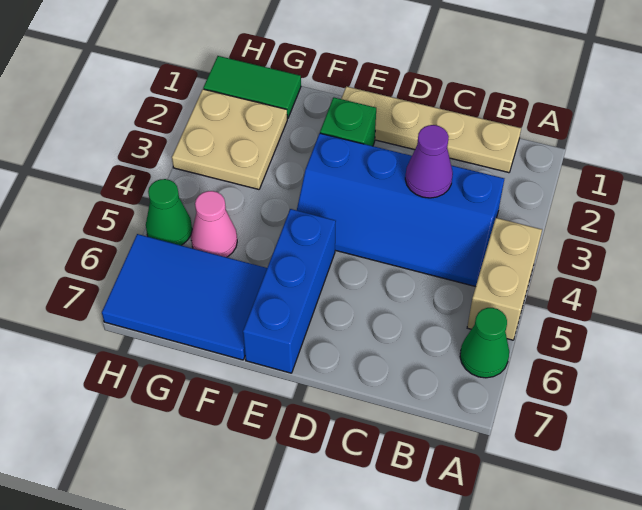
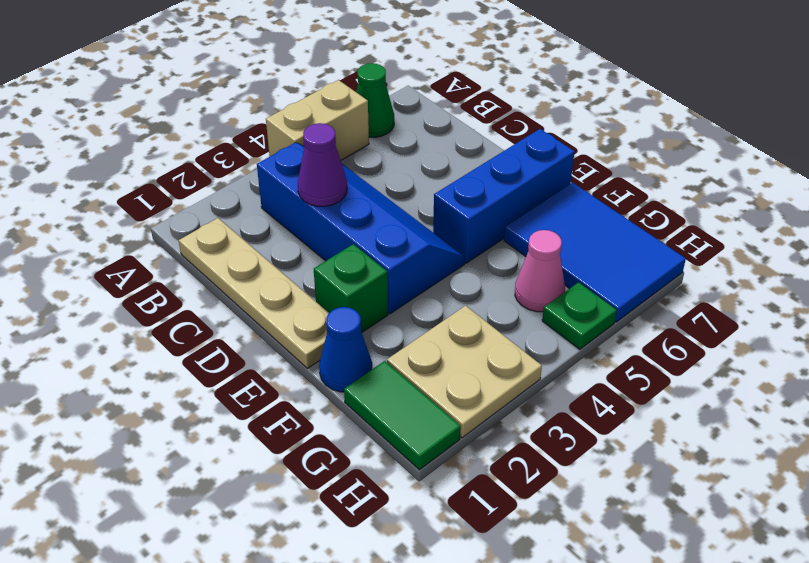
none -> blue 1x1 cone [319,307,372,392]
green 1x1 cone [146,179,192,245] -> green 1x1 plate [542,282,617,349]

